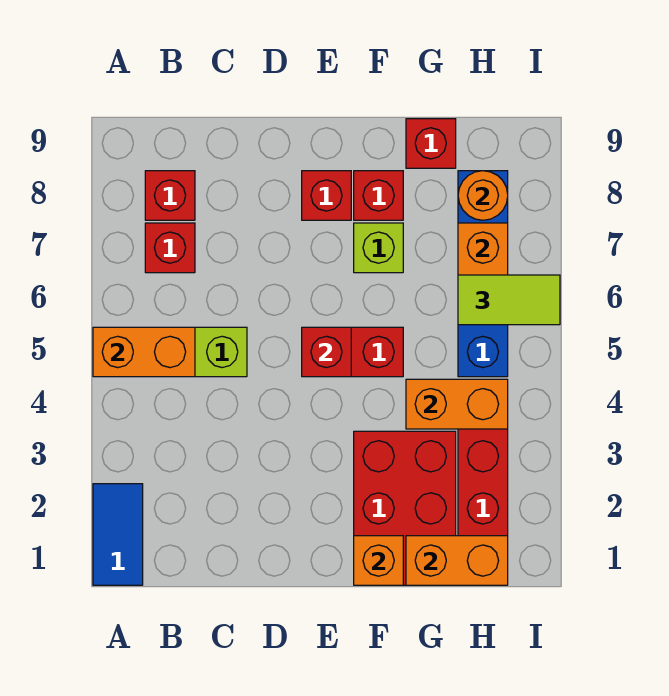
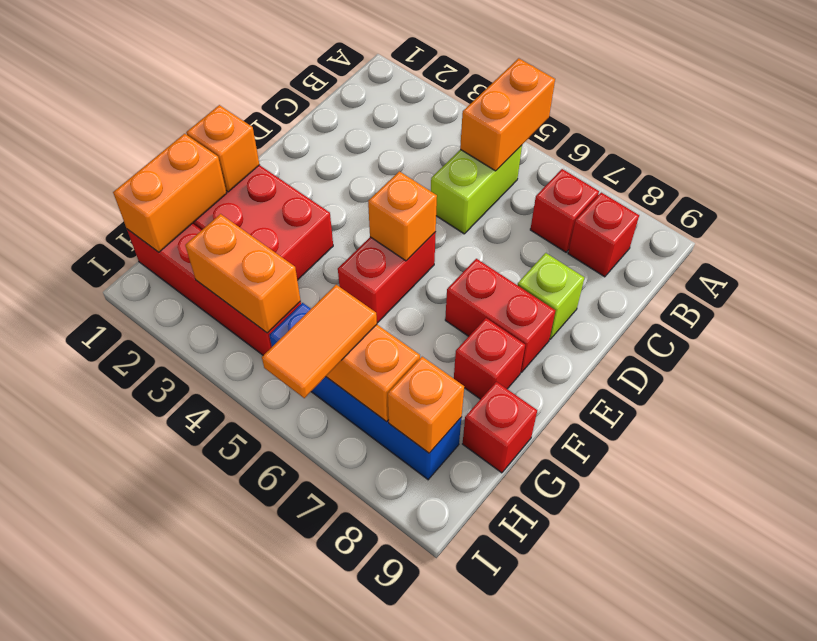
blue 1x2 tile [93,484,143,585] -> none
red 1x1 brick [302,327,351,377] -> orange 1x1 brick [368,171,437,261]
red 1x1 brick [302,171,351,220] -> red 1x2 brick [445,259,556,373]
lime 1x1 brick [354,223,403,273] -> lime 1x1 brick moved to [518,253,584,339]
orange 1x2 brick [406,379,508,429] -> orange 1x2 brick turned to [185,214,301,333]
lime 1x2 tile [458,275,560,325] -> orange 1x2 tile [262,285,377,398]
orange 1x1 round brick [458,171,508,220] -> orange 1x1 brick [388,357,464,453]

